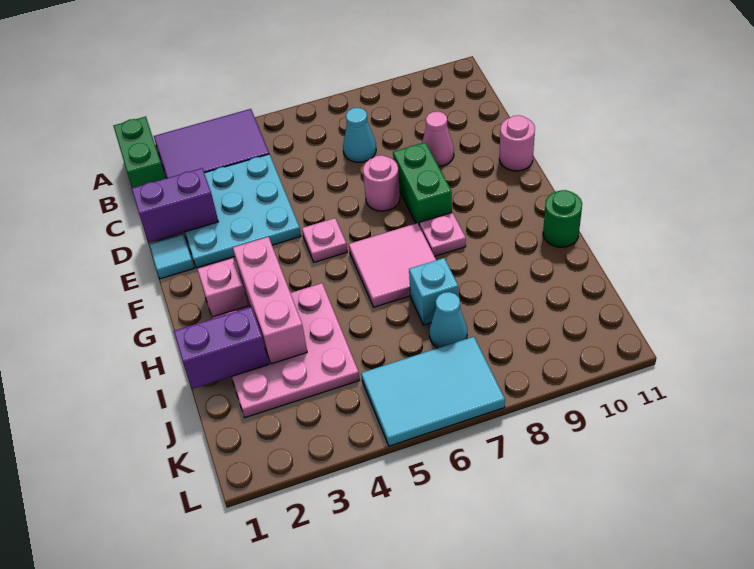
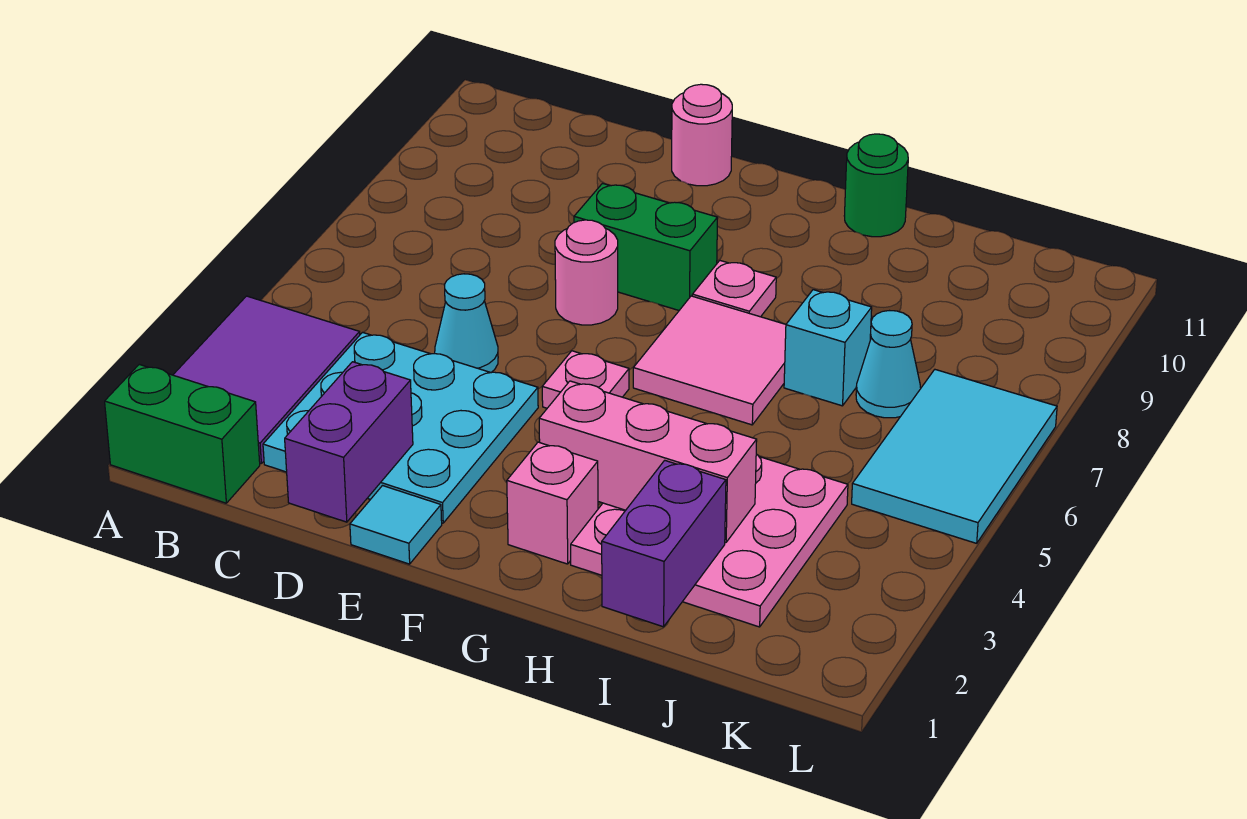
cyan 1x1 cone [343,108,376,162] -> cyan 1x1 cone moved to [435,274,498,373]
pink 1x1 cone [422,111,454,166] -> none

